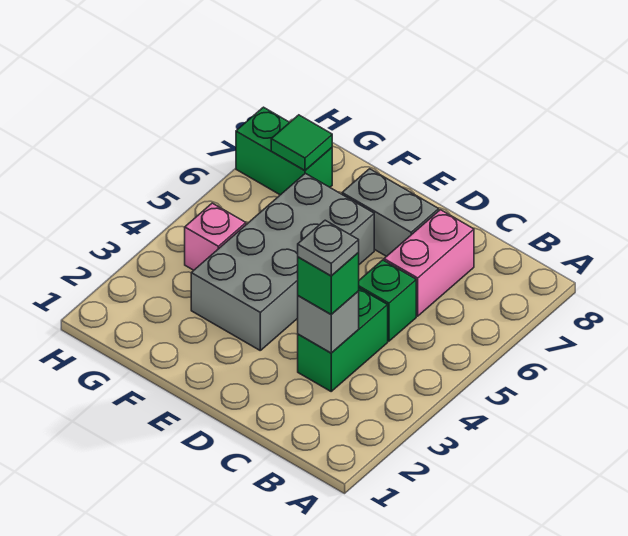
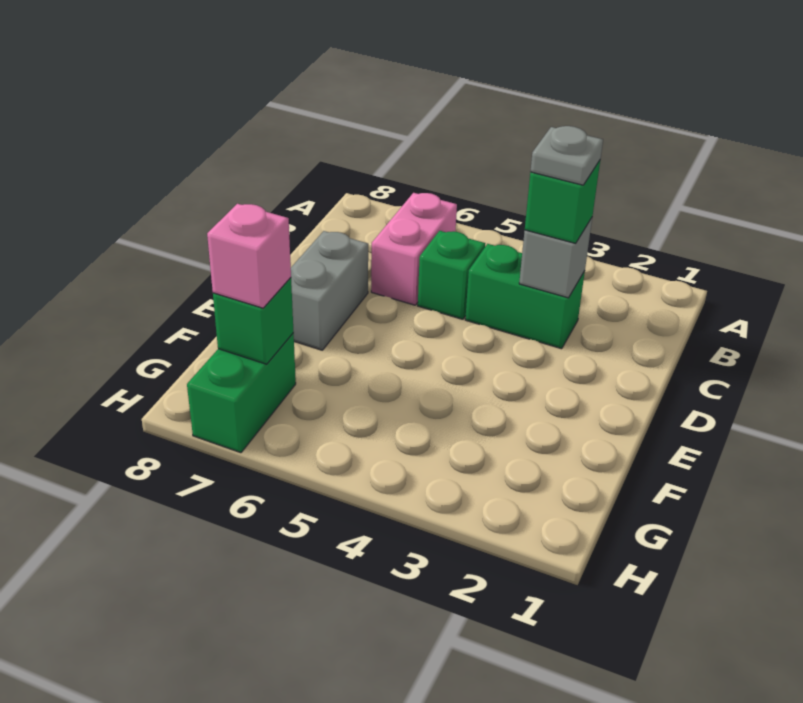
pink 1x2 brick [384,210,474,316] -> pink 1x2 brick turned to [371,193,457,305]
grey 2x4 brick [191,173,374,350] -> none
pink 1x1 brick [185,203,246,270] -> pink 1x1 brick moved to [207,204,291,308]
green 1x1 tile [271,115,332,171] -> green 1x1 brick [213,278,293,364]

